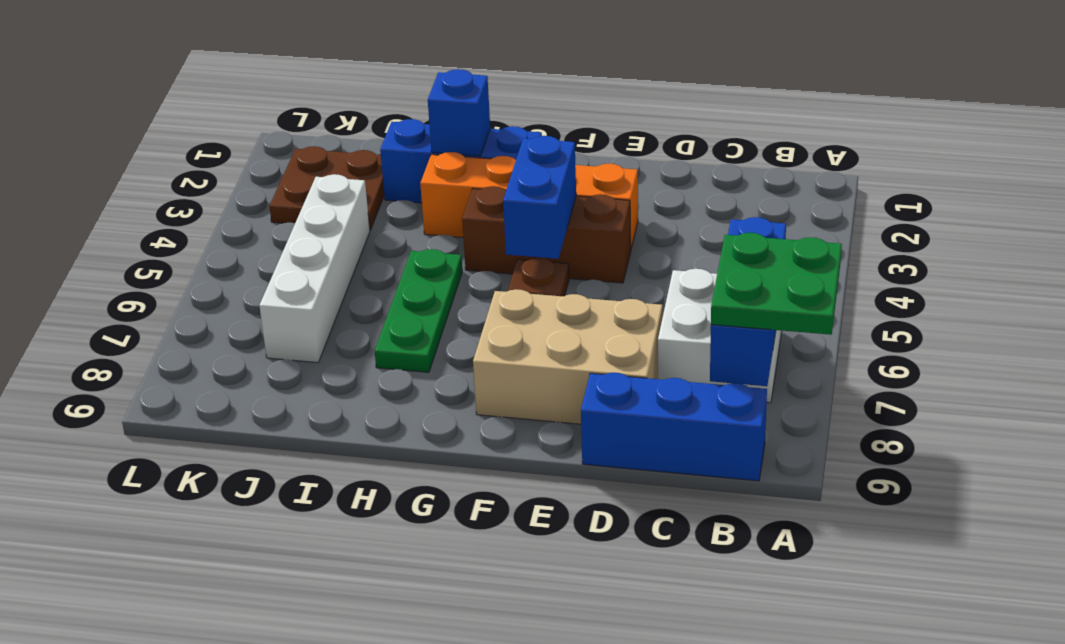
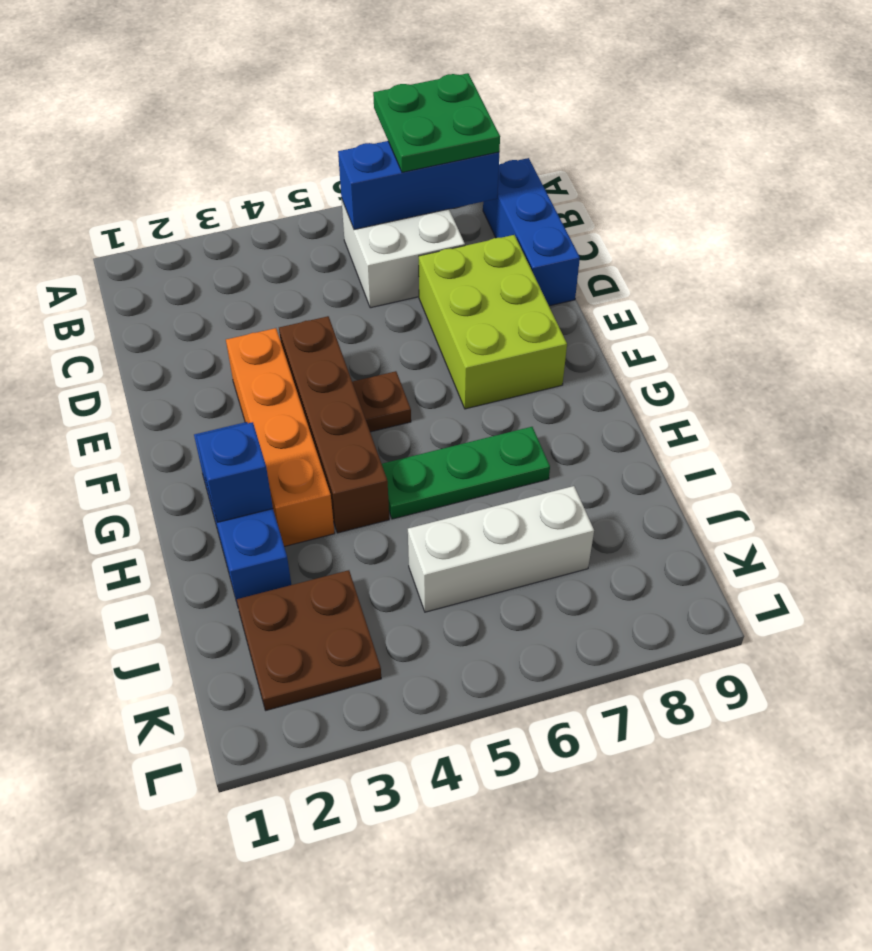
tan 2x3 brick [473,289,663,424] -> lime 2x3 brick [419,235,567,409]
brown 1x3 brick [462,186,631,283] -> brown 1x4 brick [279,316,389,533]
blue 1x2 brick [503,136,576,259] -> none
white 1x4 brick [259,174,370,363] -> white 1x3 brick [408,486,594,612]

